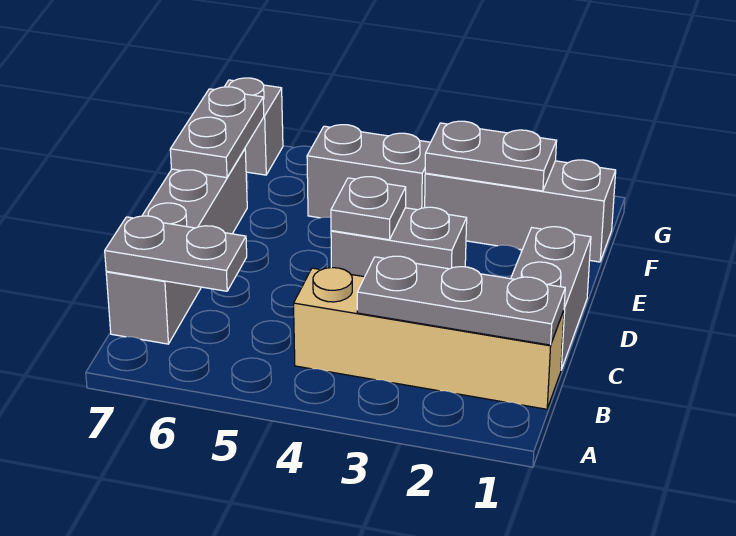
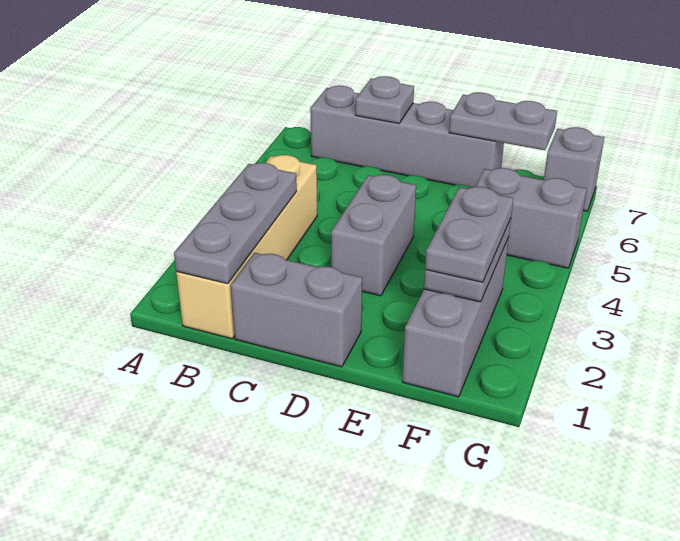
grey 1x2 plate [105,216,247,291] -> grey 1x2 plate moved to [425,187,513,282]
grey 1x1 plate [331,177,406,240] -> grey 1x1 plate moved to [355,76,414,124]
grey 1x2 brick [307,125,431,218] -> grey 1x2 brick turned to [475,168,587,268]

